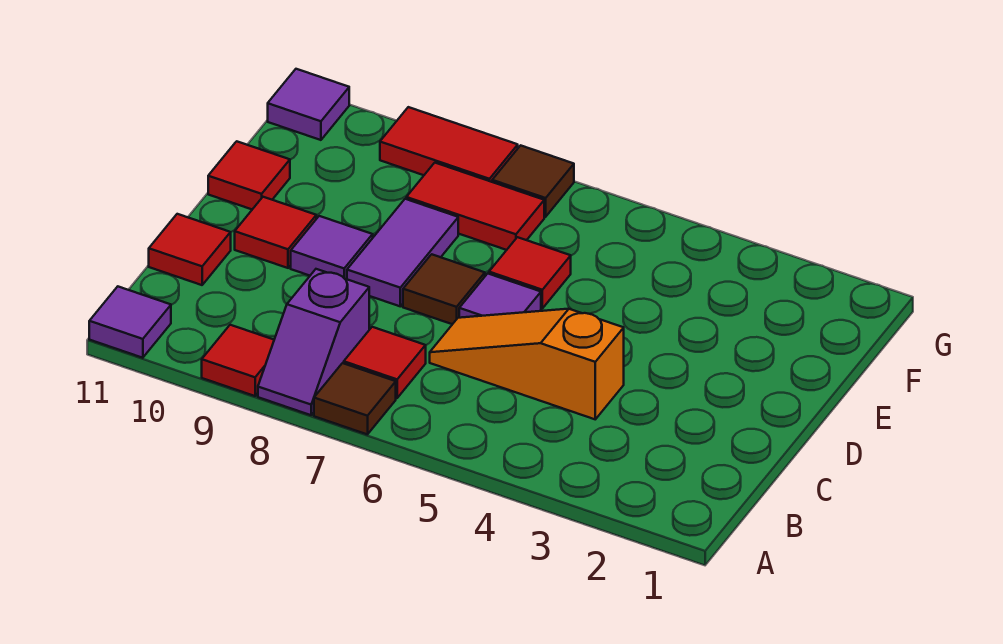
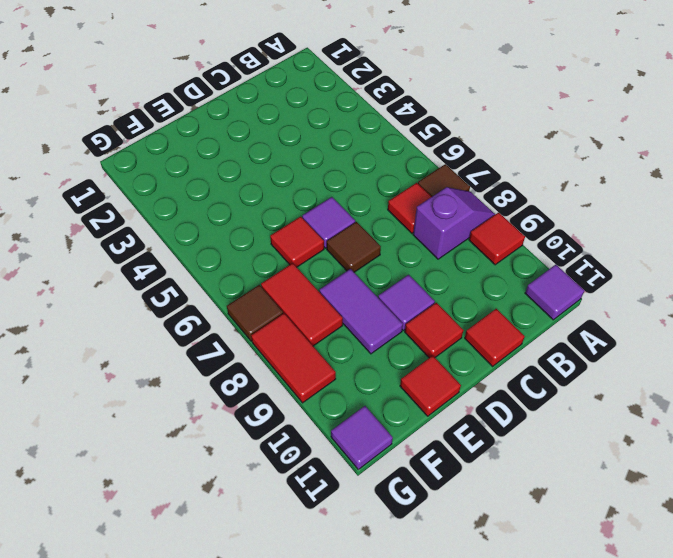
orange 1x3 slope [430,309,624,419] -> none
purple 1x2 tile [347,199,458,306] -> purple 1x2 tile turned to [319,269,403,354]

